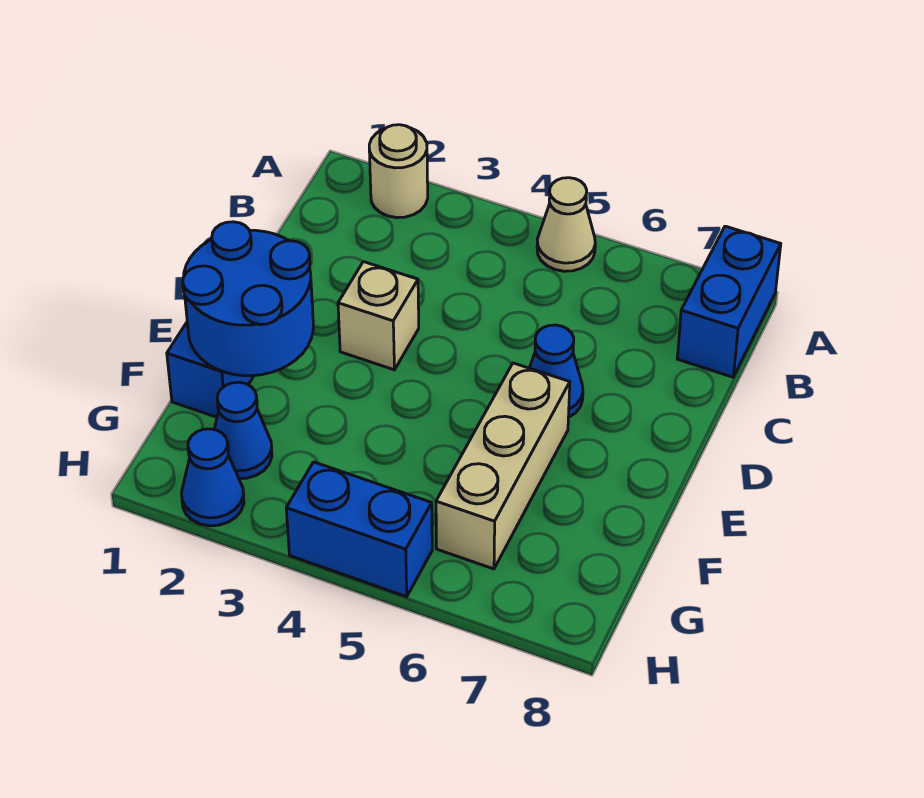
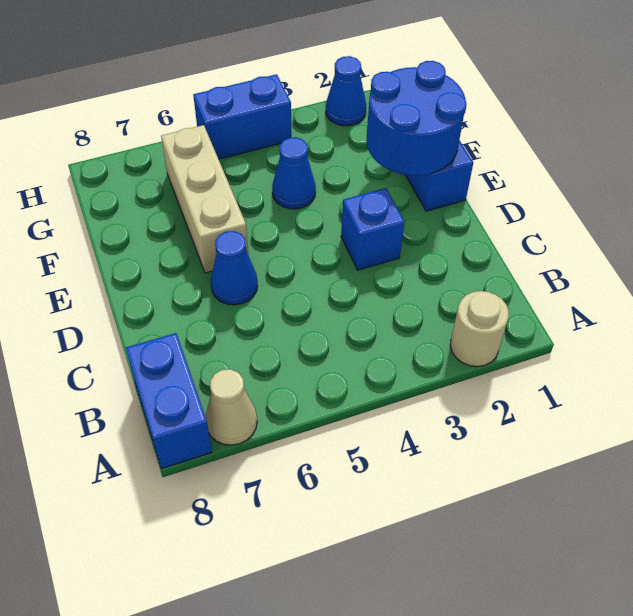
tan 1x1 cone [537,178,595,271] -> tan 1x1 cone moved to [205,369,257,445]
tan 1x1 brick [338,262,419,370] -> blue 1x1 brick [341,188,405,270]
blue 1x1 cone [214,382,272,479] -> blue 1x1 cone moved to [272,137,316,209]

